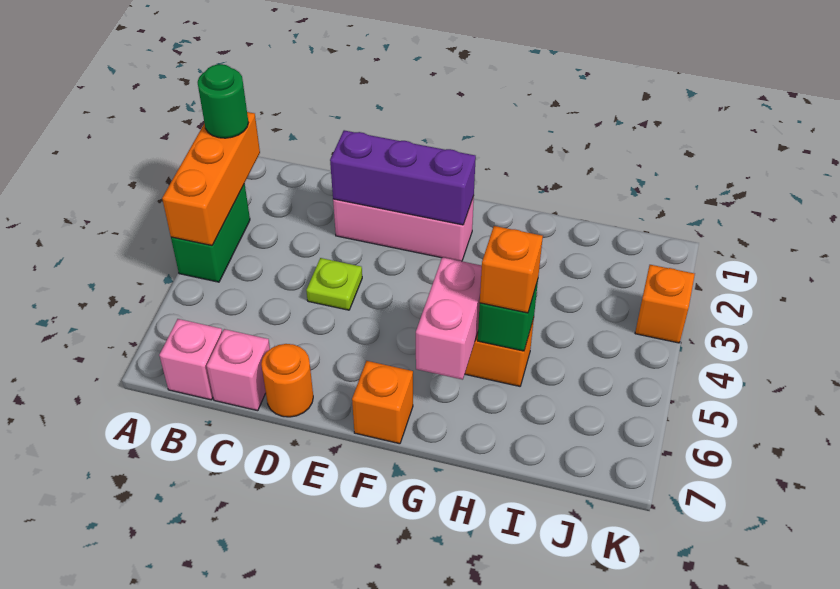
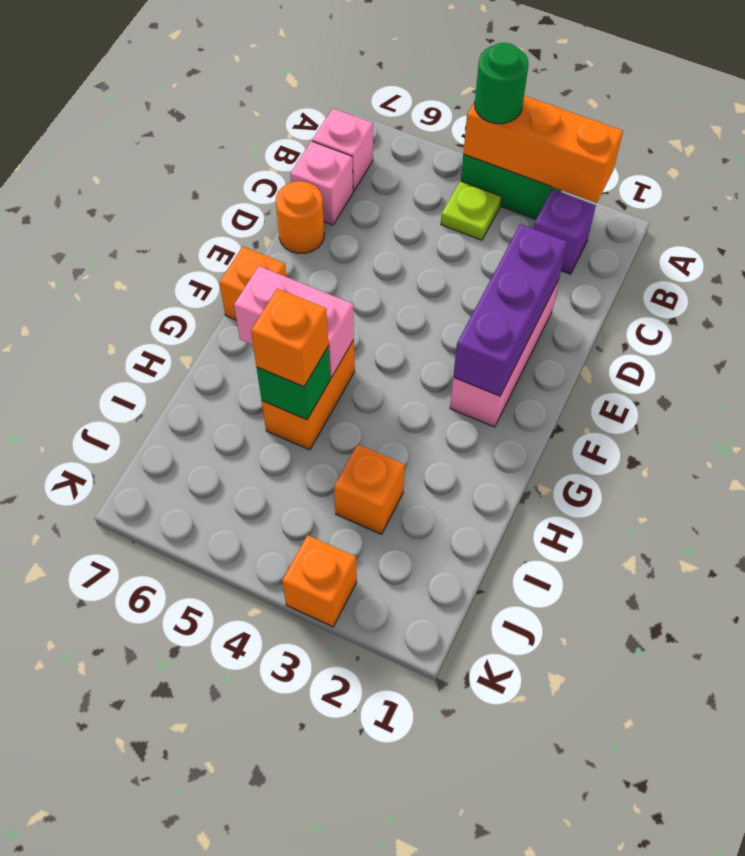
green 1x1 round brick [198,64,248,138] -> green 1x1 round brick moved to [475,43,528,124]
none -> purple 1x1 brick [533,189,596,274]
lime 1x1 plate [306,258,362,310] -> lime 1x1 plate moved to [441,181,501,240]
none -> orange 1x1 brick [334,444,405,534]

